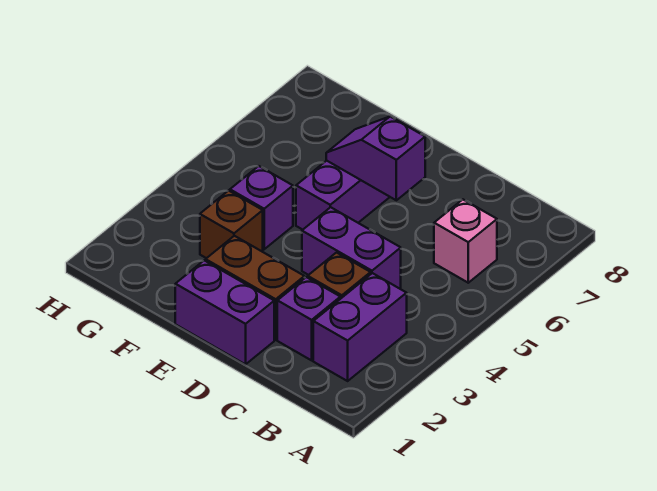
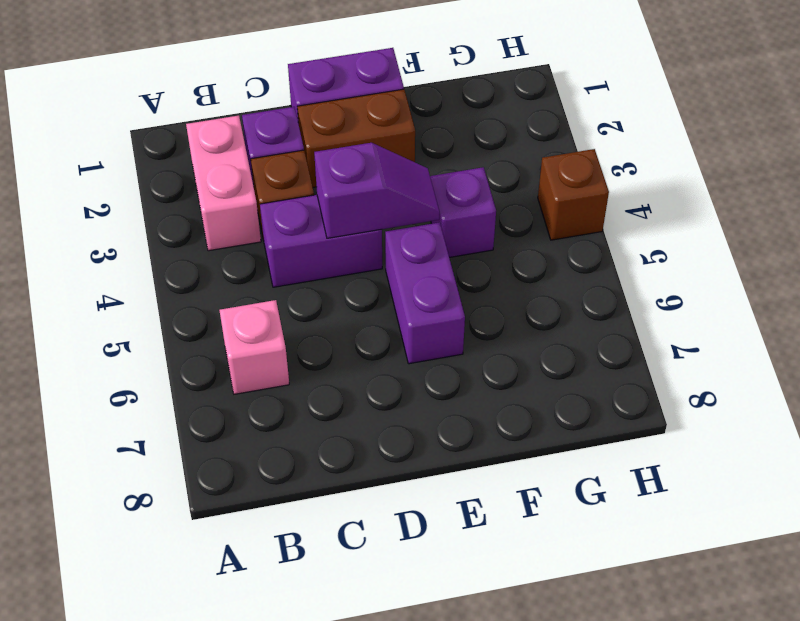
purple 1x2 brick [313,273,407,381] -> pink 1x2 brick [186,116,261,251]
purple 1x2 slope [326,117,425,200] -> purple 1x2 slope moved to [314,143,440,238]
brown 1x1 brick [200,191,263,258] -> brown 1x1 brick moved to [538,149,609,240]

